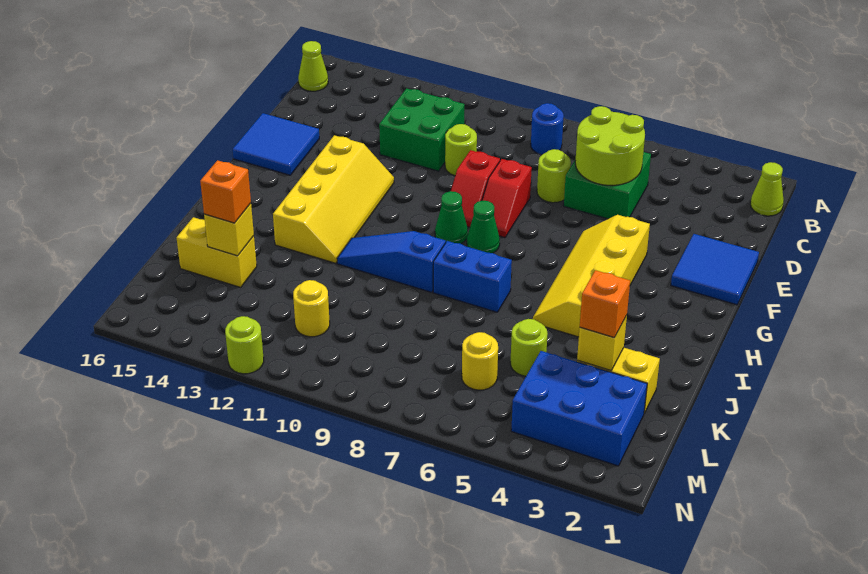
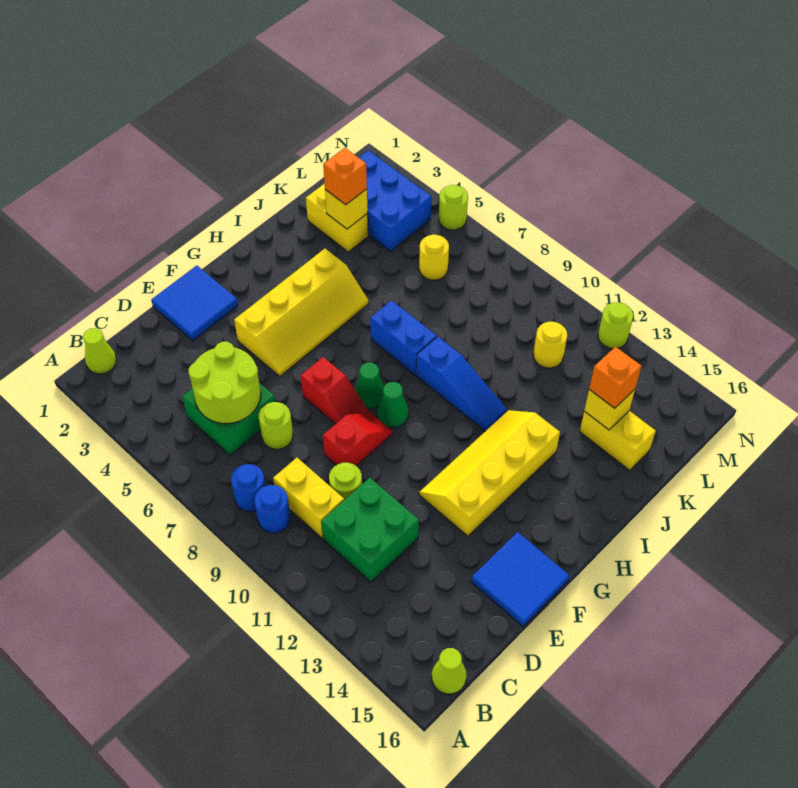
none -> blue 1x1 round brick [254,485,290,533]
none -> yellow 1x2 brick [273,458,344,538]
red 1x2 slope [482,159,532,237] -> red 1x2 slope turned to [301,357,369,424]
lime 1x1 round brick [510,319,548,376] -> lime 1x1 round brick moved to [439,185,468,230]

